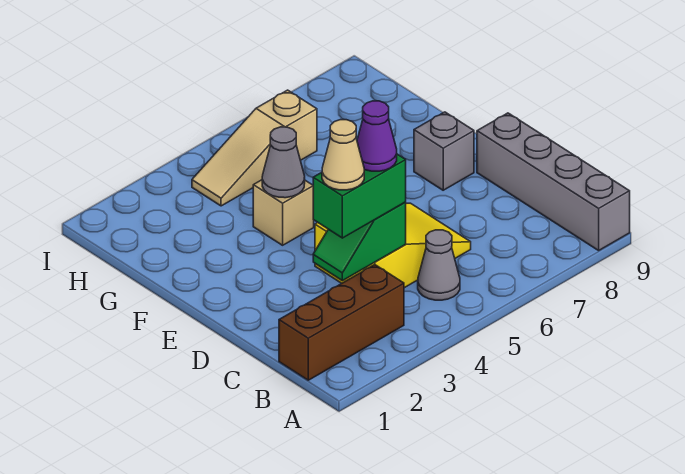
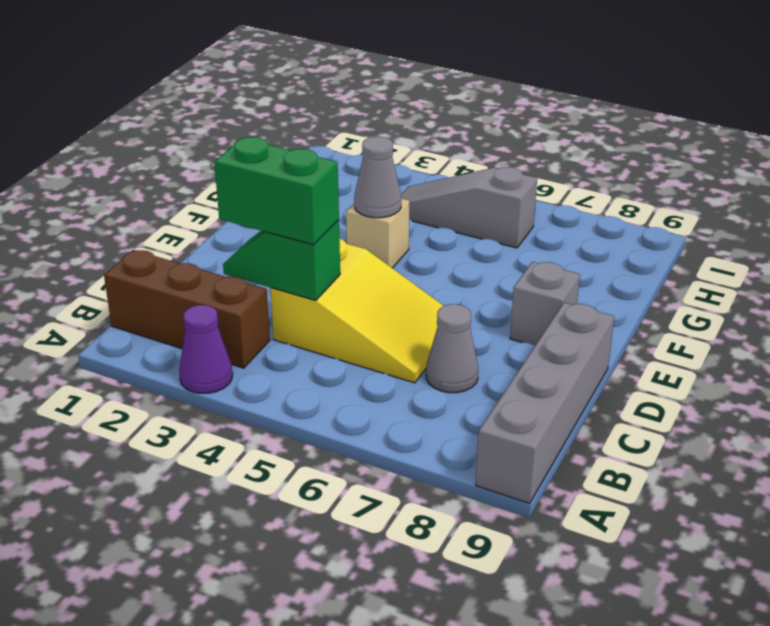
grey 1x1 cone [418,230,460,300] -> grey 1x1 cone moved to [426,304,478,393]
tan 1x1 cone [322,120,364,190] -> none
purple 1x1 cone [357,101,397,171] -> purple 1x1 cone moved to [179,305,233,393]
tan 1x3 slope [192,90,317,206] -> grey 1x3 slope [401,167,537,248]

